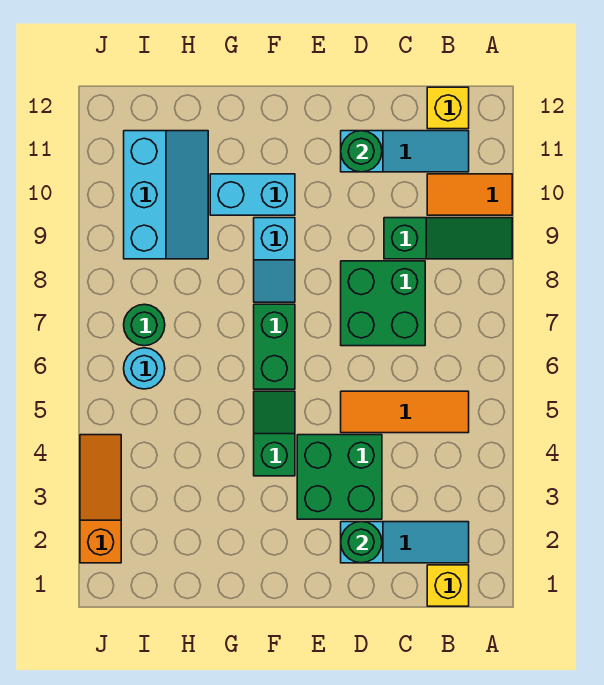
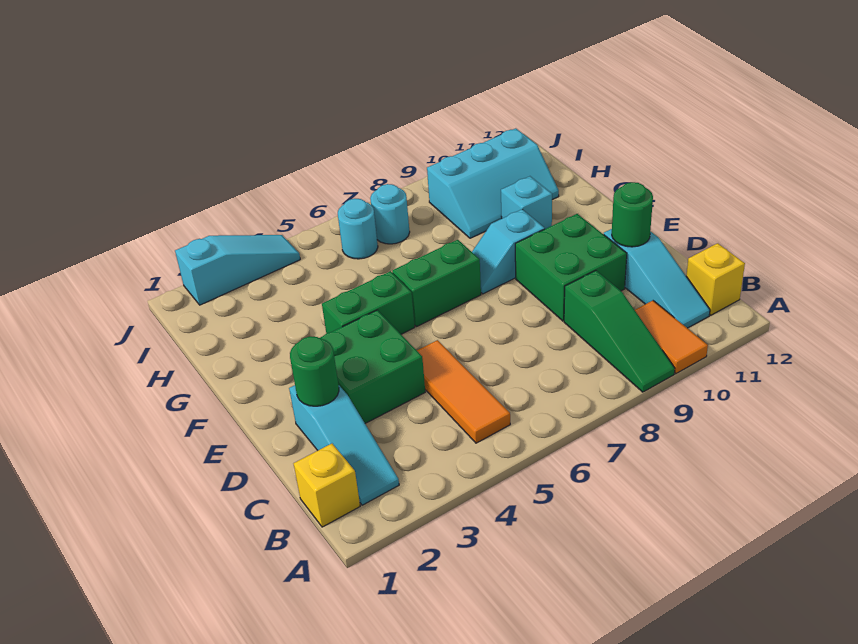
green 2x2 brick [341,261,425,346] -> green 2x2 brick moved to [515,214,627,321]
green 1x2 slope [254,391,295,476] -> green 1x2 brick [322,271,415,334]
cyan 1x2 brick [210,174,295,215] -> cyan 1x1 brick [501,176,552,229]
green 1x1 round brick [124,304,165,346] -> cyan 1x1 round brick [370,184,410,244]
orange 1x3 slope [80,435,121,563] -> cyan 1x3 slope [175,235,300,305]

